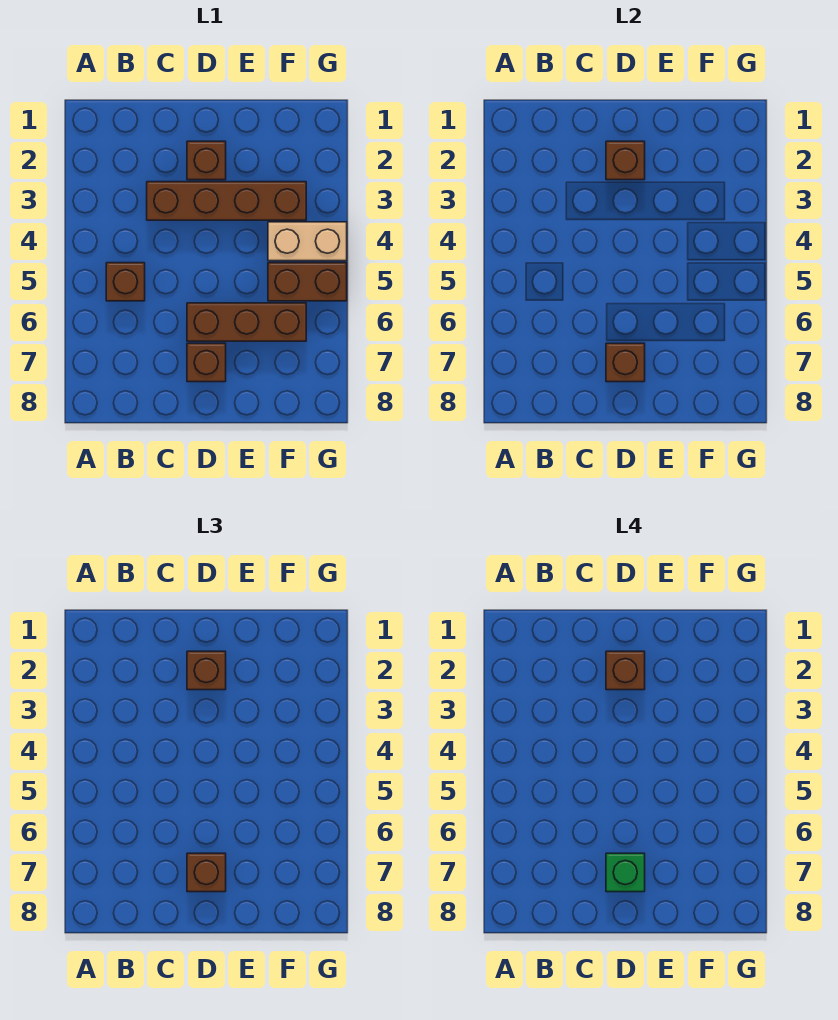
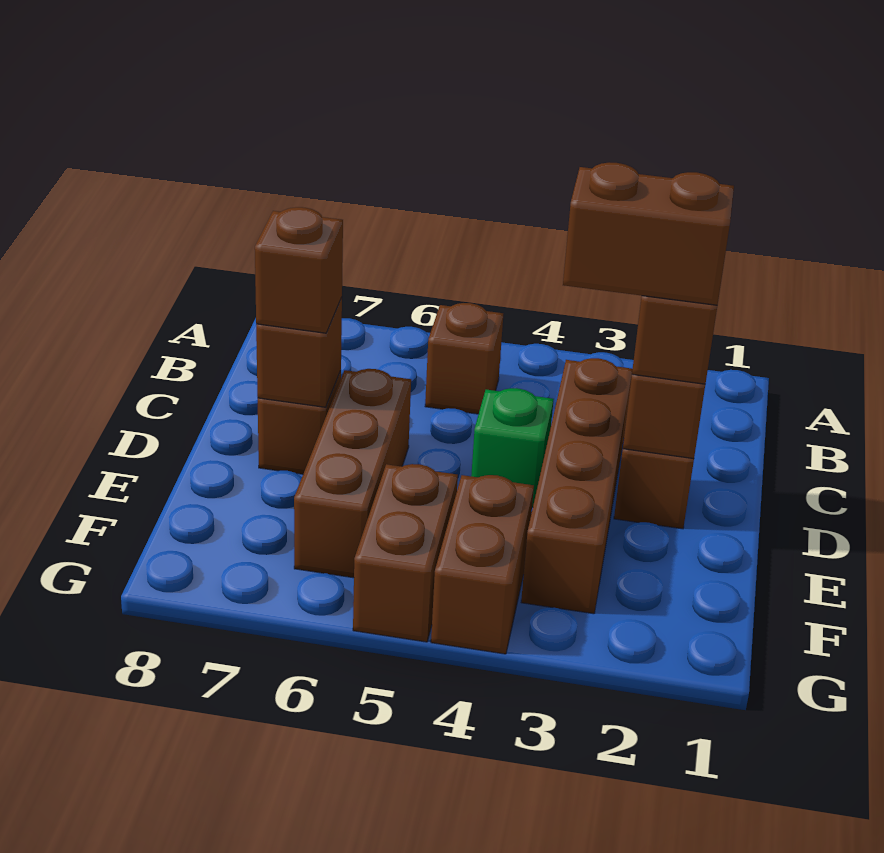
brown 1x1 brick [606,651,645,690] -> brown 1x2 brick [563,162,734,305]
green 1x1 brick [606,853,645,892] -> green 1x1 brick moved to [471,388,554,507]
tan 1x2 brick [268,222,347,261] -> brown 1x2 brick [431,475,534,654]

